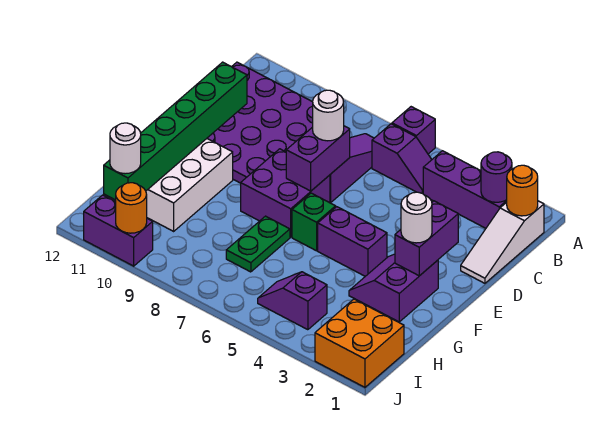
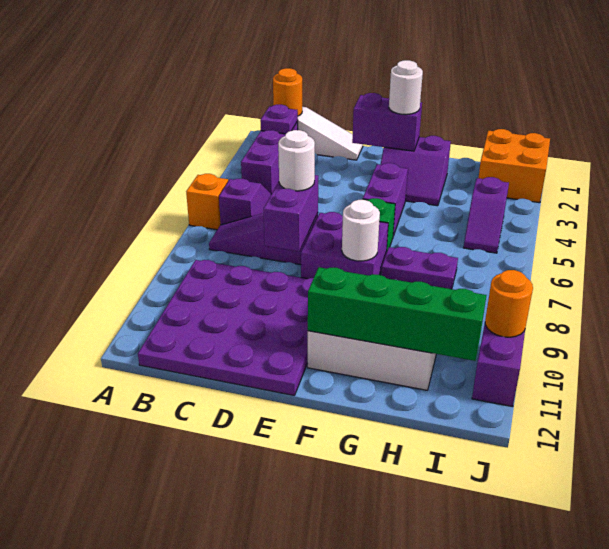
purple 1x1 brick [392,107,435,154] -> orange 1x1 brick [186,174,228,230]
purple 1x1 round brick [481,152,512,202] -> purple 1x1 plate [260,105,298,134]
purple 1x2 brick [286,126,350,191] -> purple 1x2 brick turned to [264,175,318,252]
green 1x6 brick [104,62,247,200] -> green 1x4 brick [308,267,486,361]
green 1x2 plate [226,216,290,272] -> purple 1x2 plate [381,247,458,289]
white 1x1 round brick [110,123,141,174] -> white 1x1 round brick moved to [342,200,380,261]

